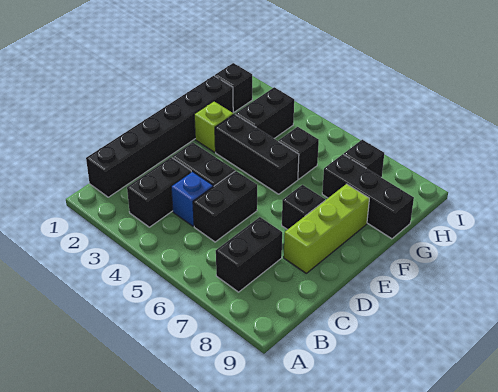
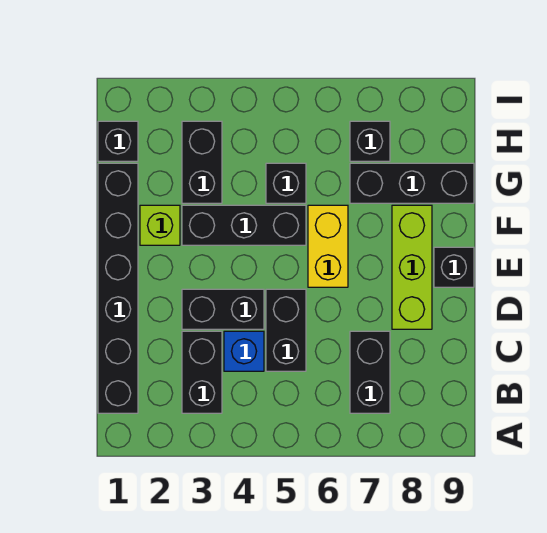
none -> yellow 1x2 brick [308,205,348,287]
black 1x1 brick [282,185,325,230] -> black 1x1 brick moved to [434,247,474,287]

